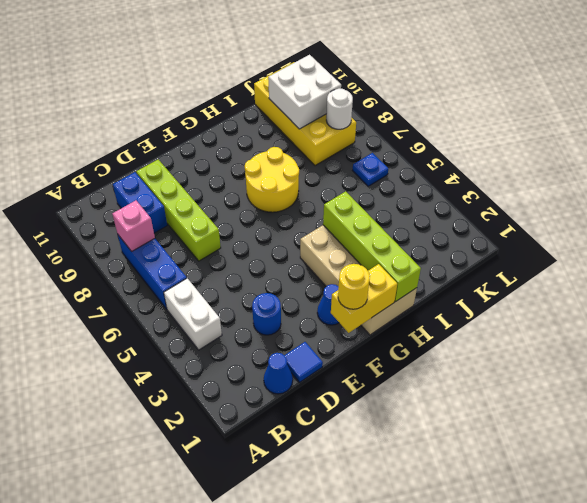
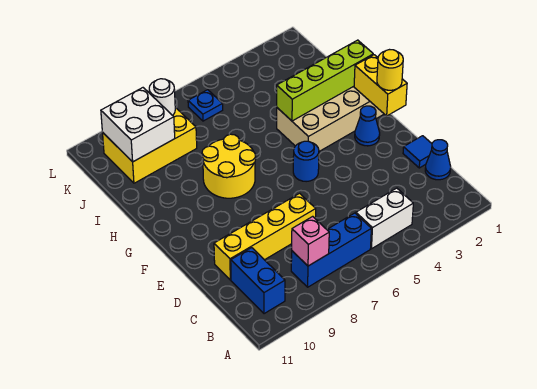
blue 1x2 brick [113,172,167,233] -> blue 1x2 brick turned to [231,248,285,314]
blue 1x1 round brick [252,293,281,335] -> blue 1x1 round brick moved to [293,141,319,182]
lime 1x4 brick [136,159,221,261] -> yellow 1x4 brick [214,193,316,280]
yellow 2x4 brick [254,62,356,166] -> yellow 2x3 brick [103,107,197,183]

